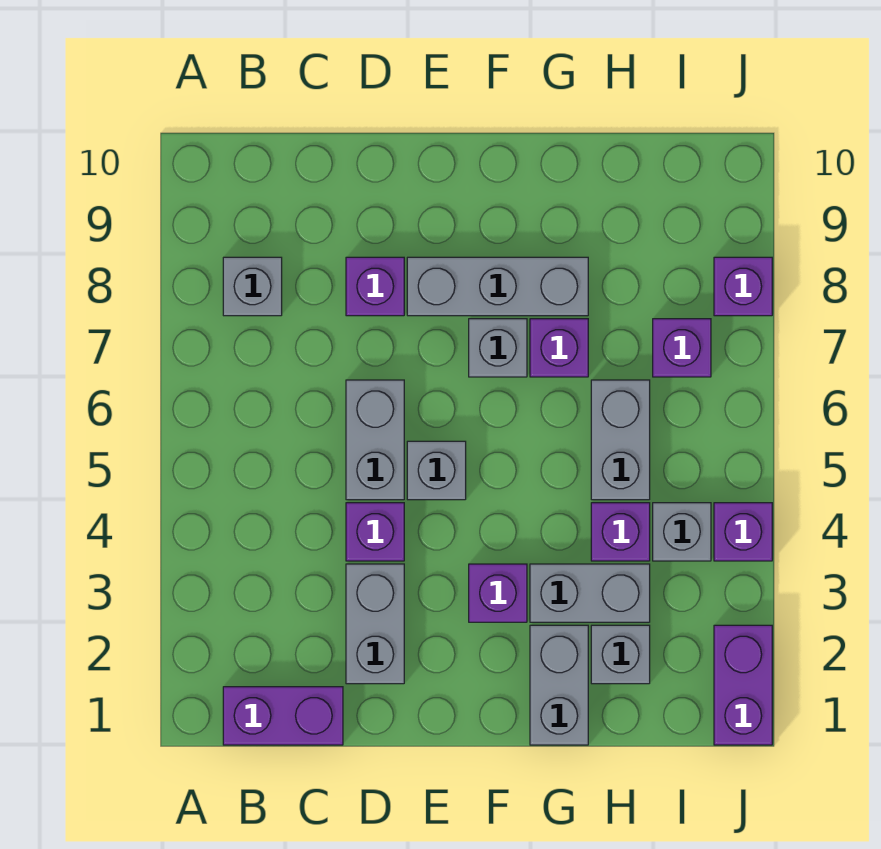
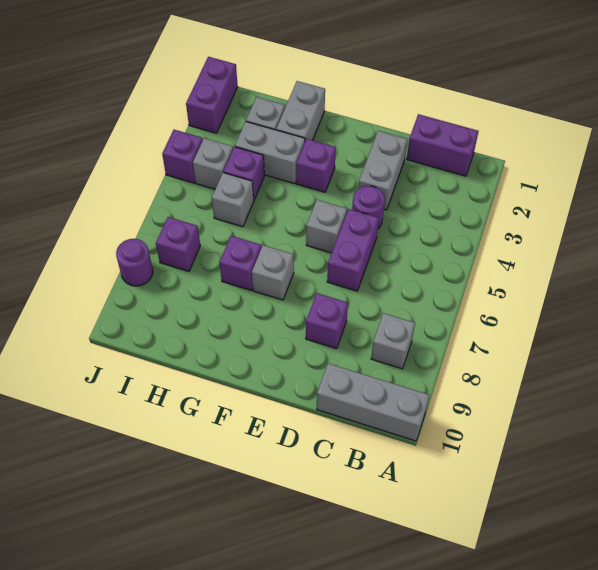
purple 1x1 brick [346,503,404,561] -> purple 1x1 round brick [352,186,385,229]
grey 1x2 brick [346,380,404,500] -> purple 1x2 brick [327,209,379,291]
grey 1x3 brick [407,257,588,316] -> grey 1x3 brick moved to [317,363,430,441]
grey 1x2 brick [591,380,650,500] -> grey 1x1 brick [212,173,254,227]
purple 1x1 brick [714,257,772,316] -> purple 1x1 round brick [116,239,153,286]

